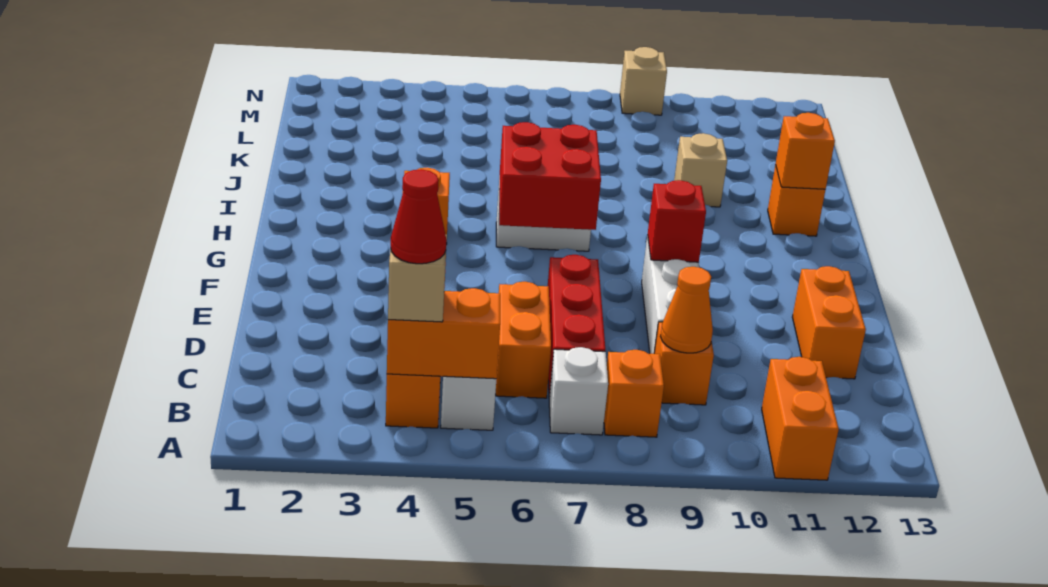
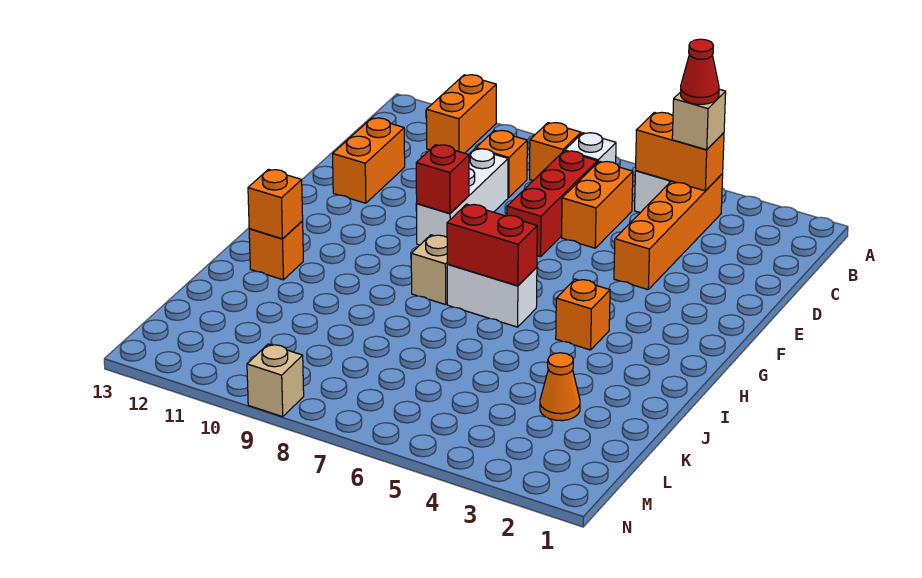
orange 1x1 cone [660,267,713,353] -> orange 1x1 cone moved to [540,353,580,421]
red 2x2 brick [499,122,601,230] -> red 1x2 brick [447,204,537,286]
tan 1x1 brick [674,133,727,207] -> tan 1x1 brick moved to [411,235,447,305]

